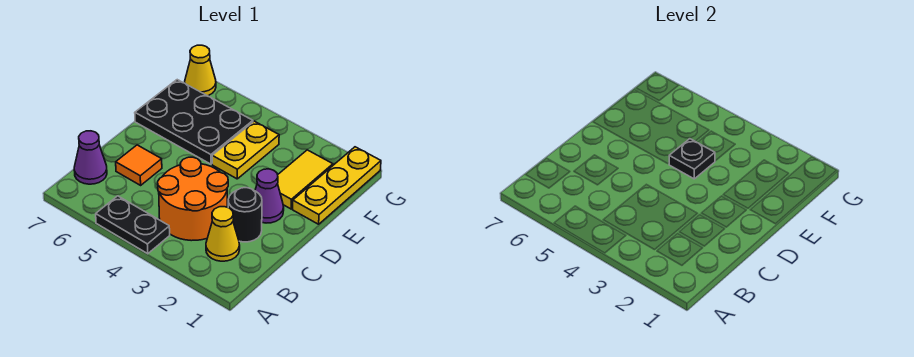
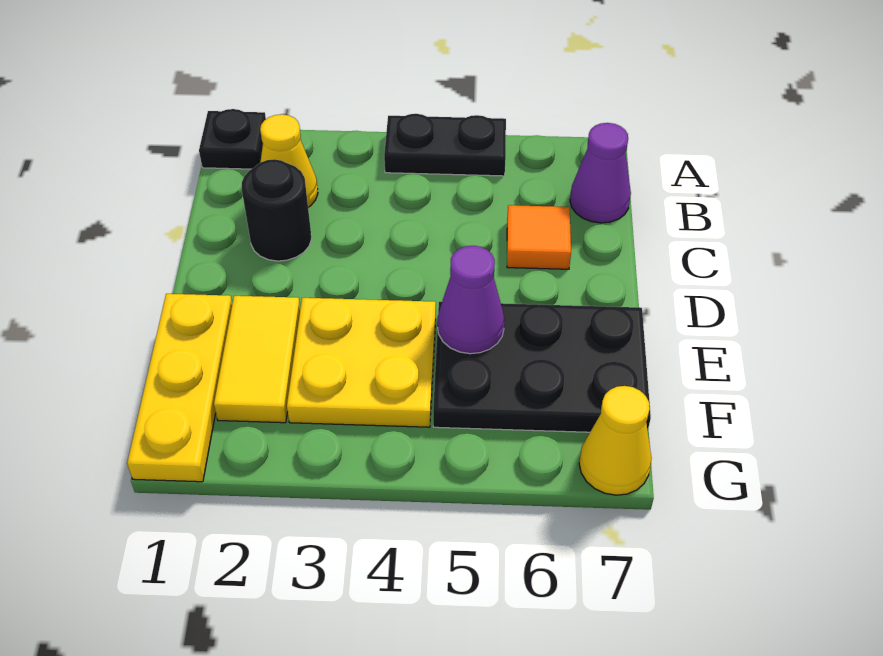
orange 2x2 round brick [158,157,228,241] -> none
purple 1x1 cone [255,169,284,223] -> purple 1x1 cone moved to [437,246,505,354]
yellow 1x2 plate [212,121,279,179] -> yellow 2x2 plate [287,298,436,427]
black 1x1 plate [669,139,715,179] -> black 1x1 plate moved to [199,109,266,169]

